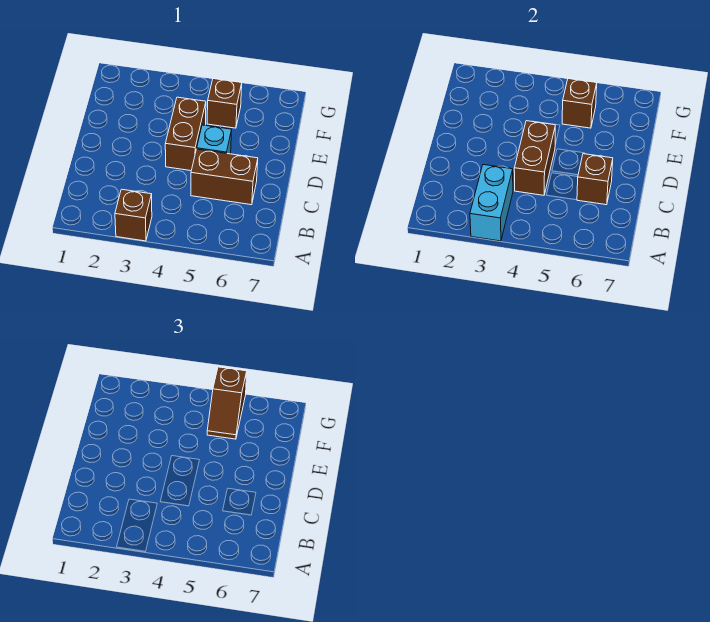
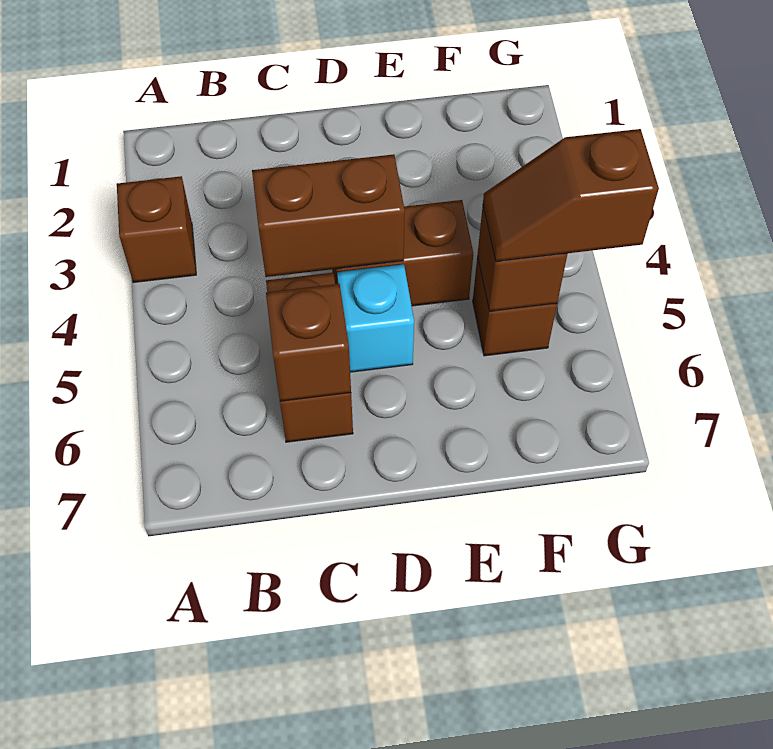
cyan 1x2 brick [470,165,513,241] -> none

